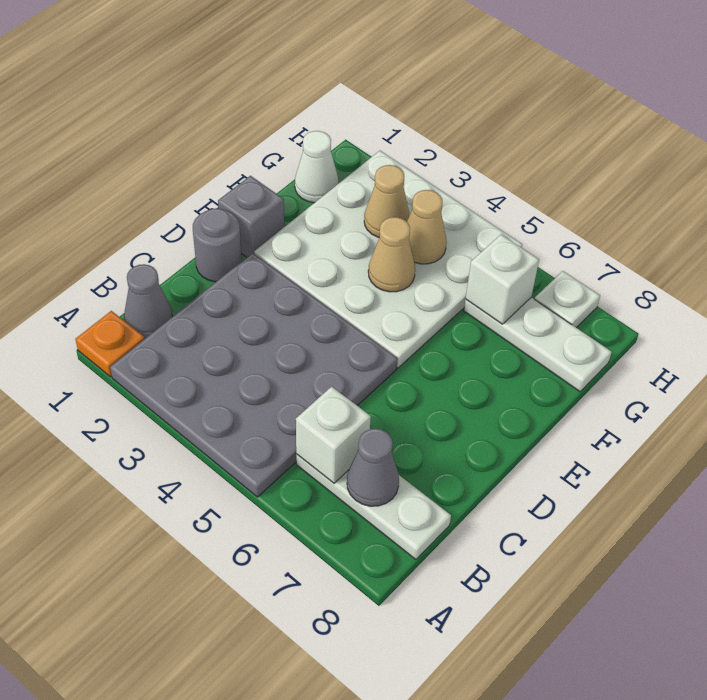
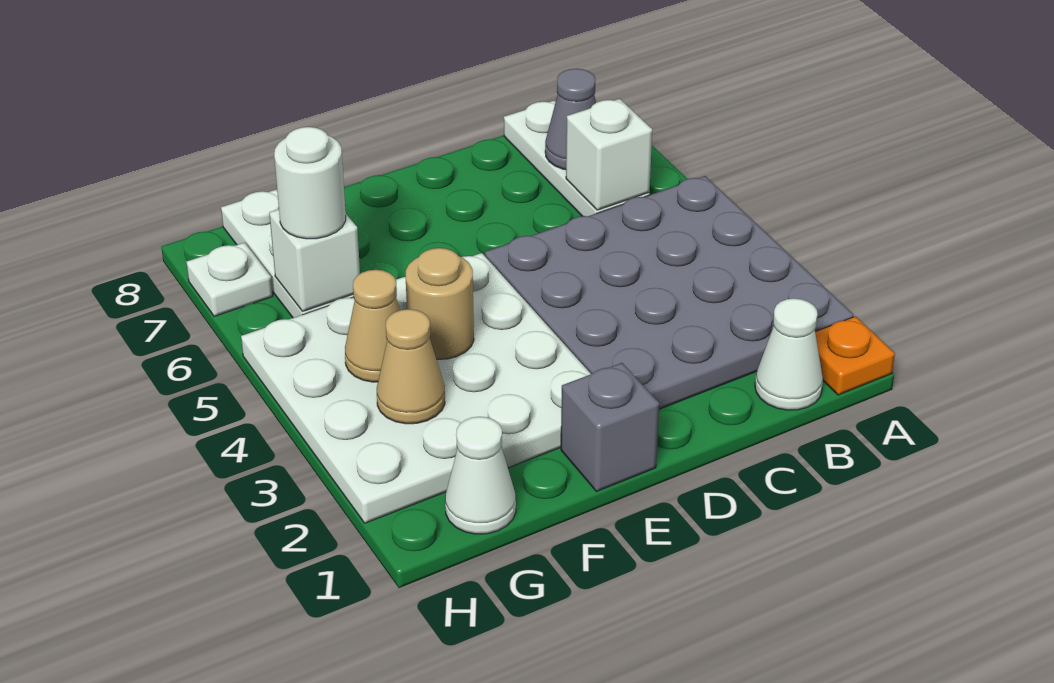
grey 1x1 cone [124,264,172,338] -> white 1x1 cone [755,298,823,410]
grey 1x1 round brick [193,208,242,282] -> none
tan 1x1 cone [368,217,415,292] -> tan 1x1 round brick [406,248,474,359]
none -> white 1x1 round brick [274,127,346,239]

